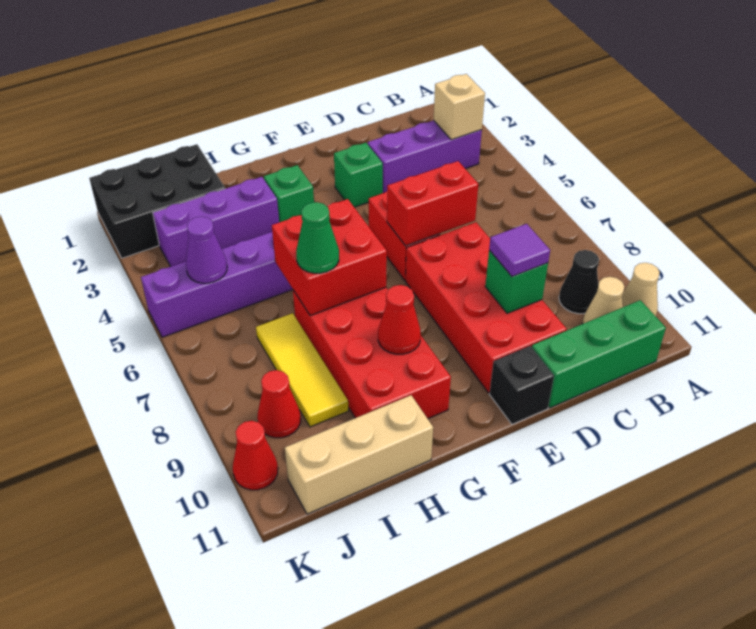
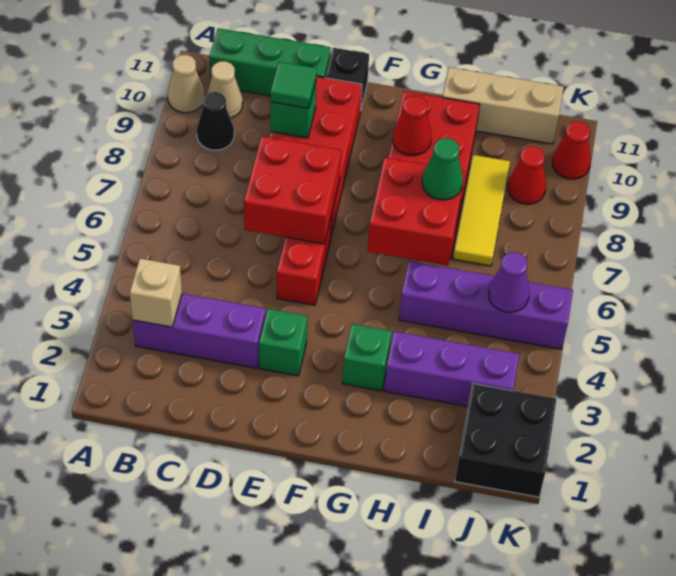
red 1x2 brick [387,161,478,246] -> red 2x2 brick [244,136,341,244]
purple 1x1 tile [489,224,550,277] -> green 1x1 tile [270,62,317,108]
black 2x3 brick [89,144,225,258] -> black 2x2 brick [455,383,556,497]

